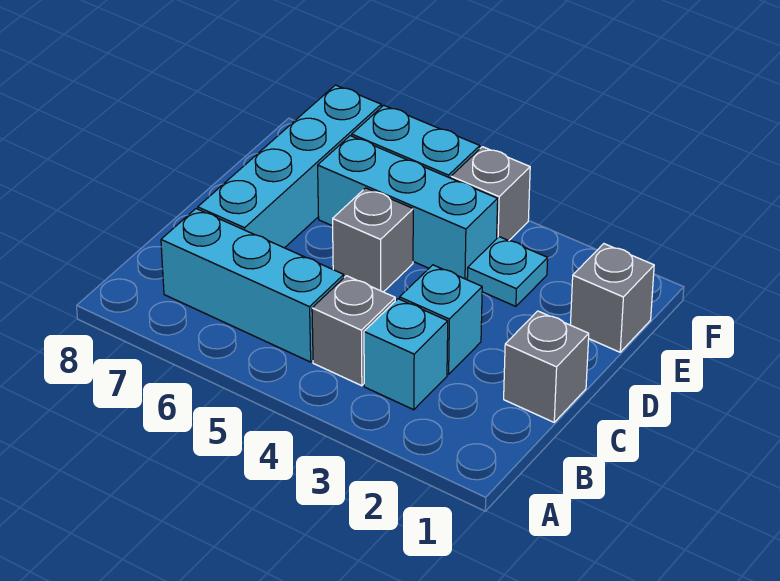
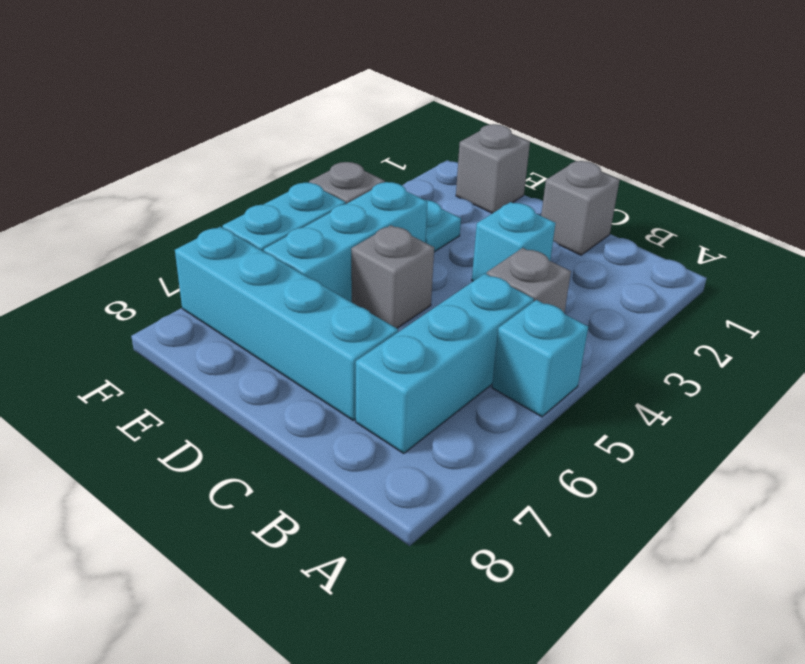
cyan 1x1 brick [364,299,448,410] -> cyan 1x1 brick moved to [492,300,588,417]

